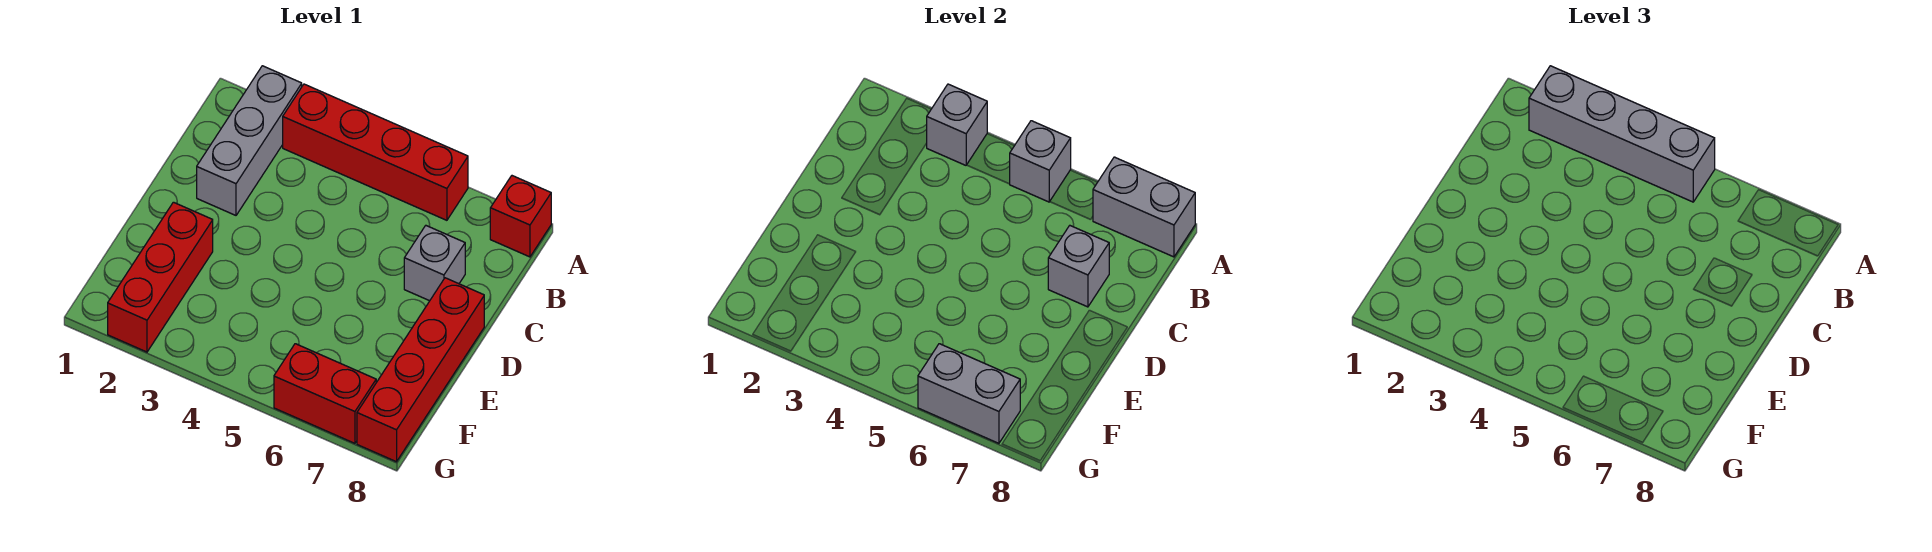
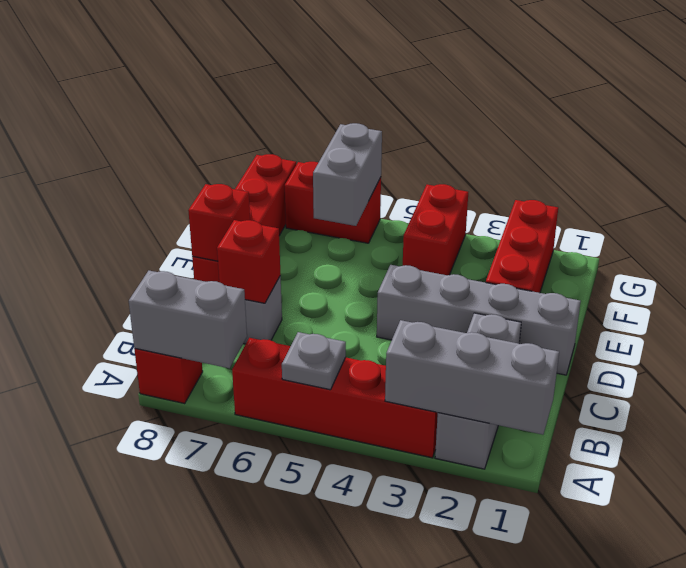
grey 1x4 brick [1529,66,1715,202] -> grey 1x4 brick moved to [377,265,581,375]
grey 1x1 brick [926,84,987,165] -> grey 1x3 brick [385,320,559,435]
grey 1x1 brick [1010,121,1071,202] -> grey 1x1 plate [282,332,346,390]
grey 1x1 brick [1048,226,1109,307] -> red 1x1 brick [217,220,280,303]
none -> red 1x1 brick [188,184,250,261]
none -> red 1x2 brick [403,184,468,275]
grey 1x2 brick [918,344,1020,443] -> grey 1x2 brick turned to [313,123,382,226]

